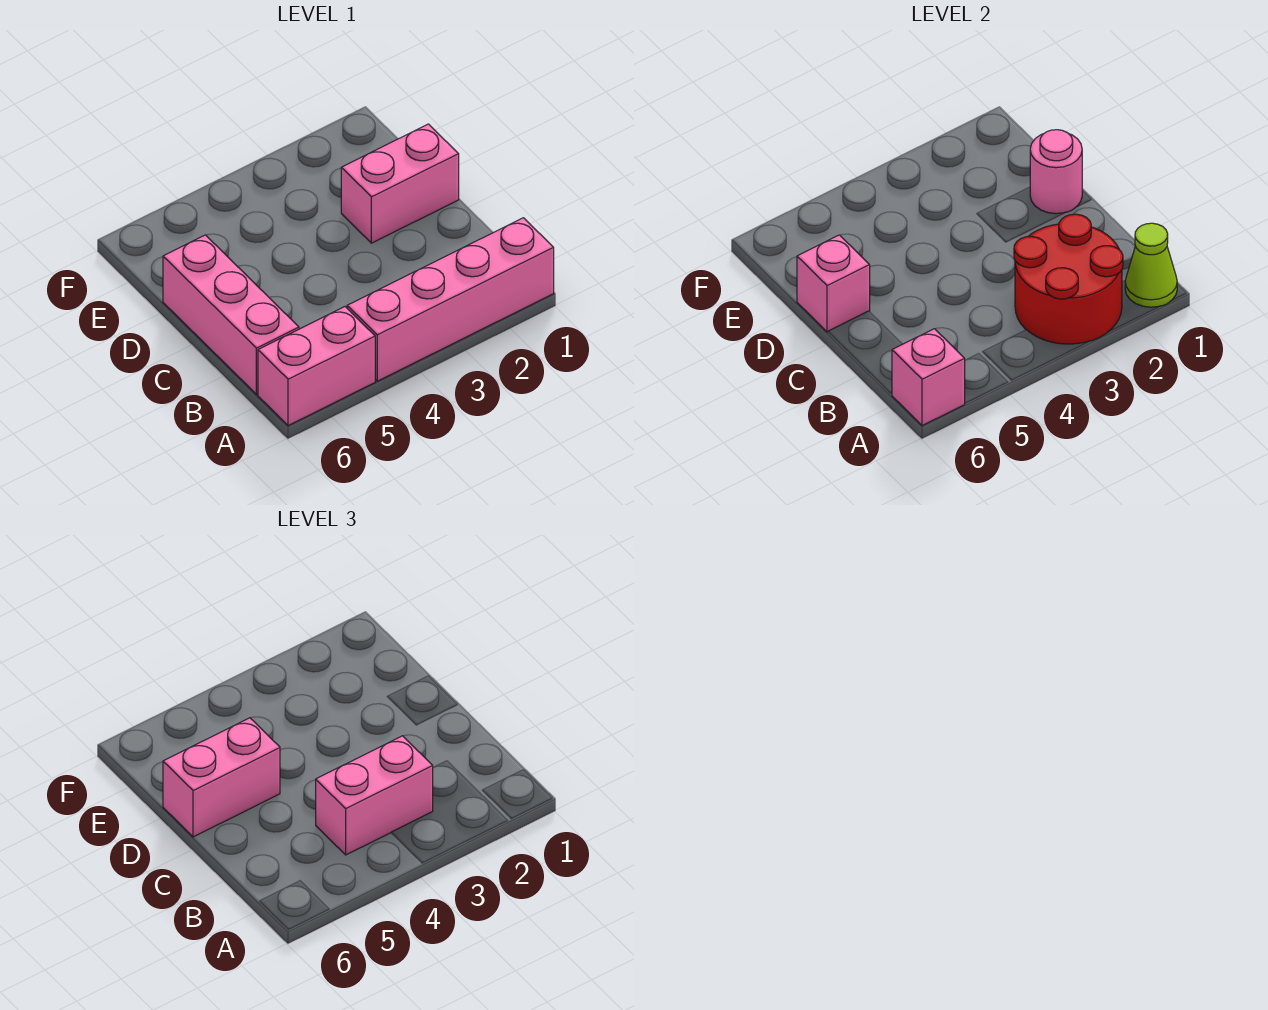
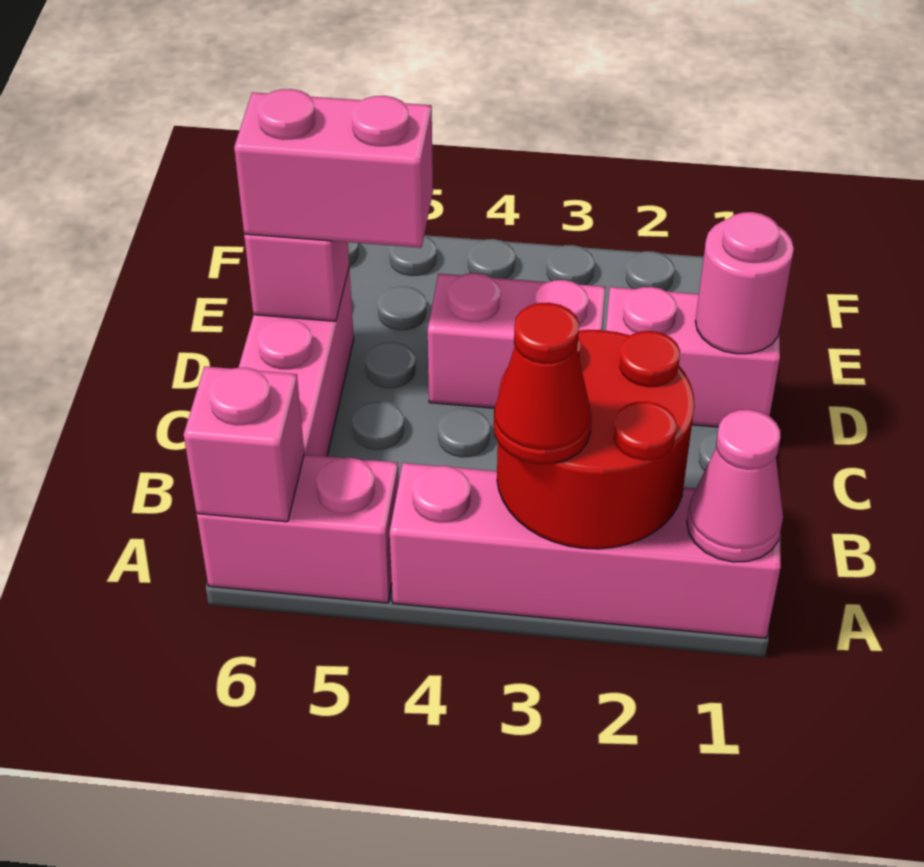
lime 1x1 cone [1125,223,1177,307] -> pink 1x1 cone [687,410,783,562]
none -> red 1x1 cone [494,303,592,464]
pink 1x2 brick [316,736,433,855] -> pink 1x2 brick moved to [428,273,606,408]

